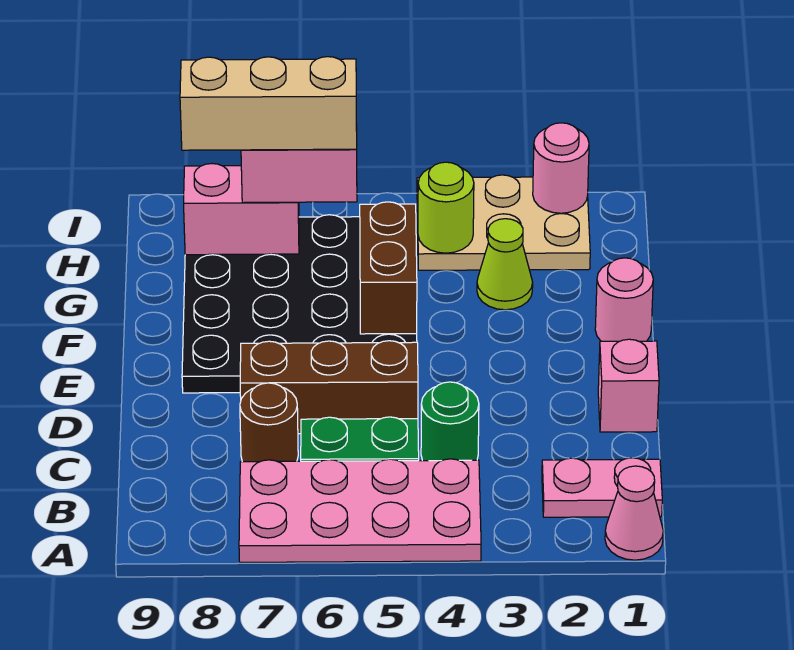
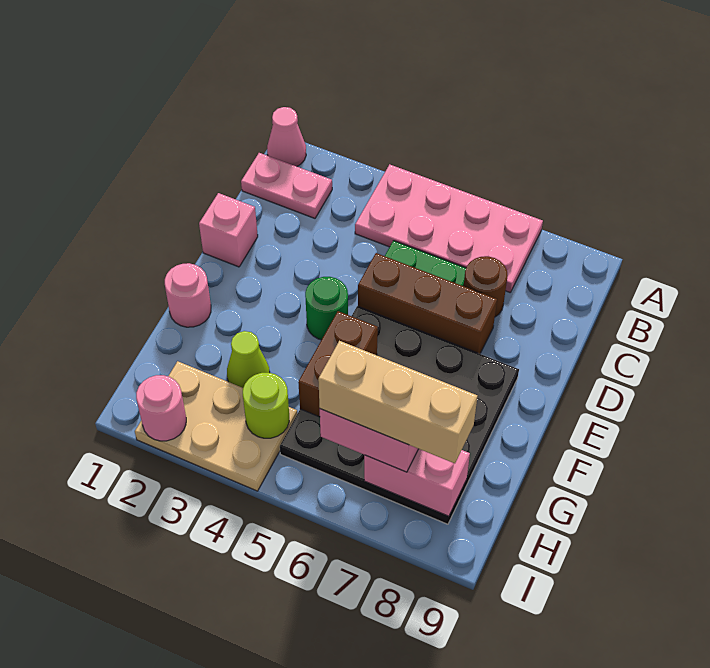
green 1x1 round brick [421,382,479,461] -> green 1x1 round brick moved to [305,277,348,340]

